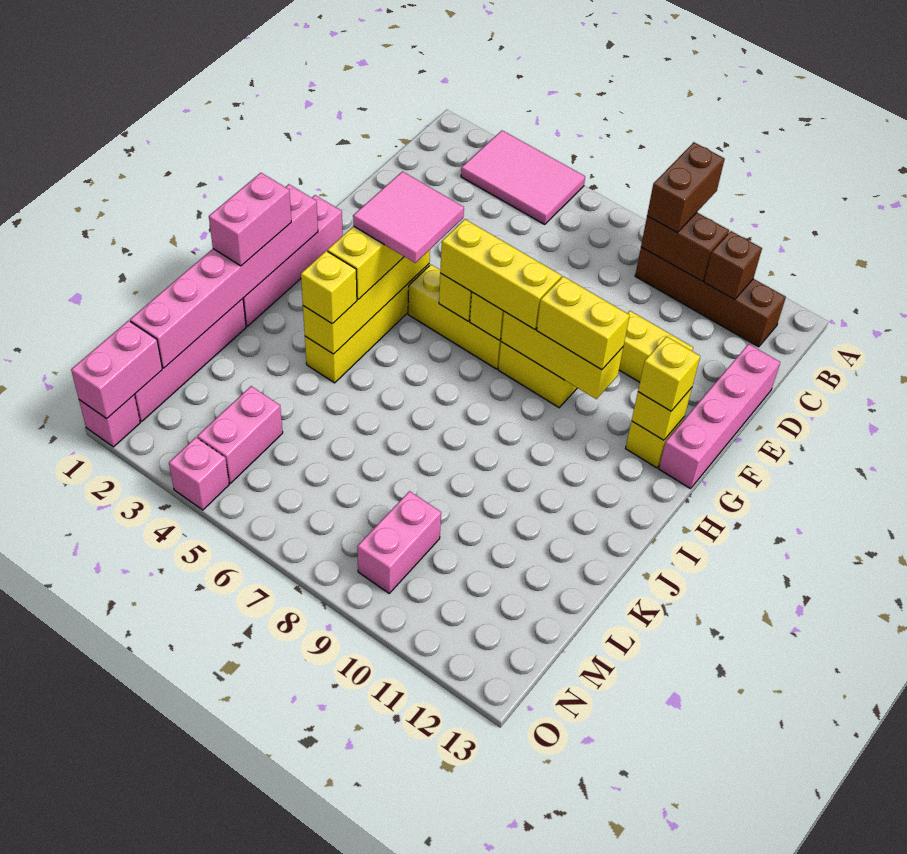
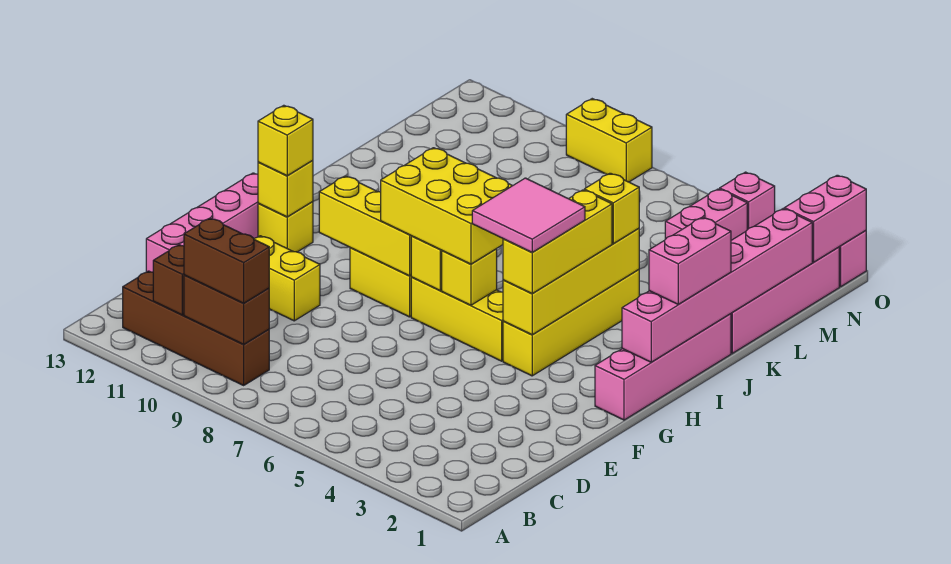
pink 2x3 tile [461,131,585,224] -> none
brown 1x2 brick [647,142,725,233] -> brown 1x2 brick turned to [184,218,269,303]
yellow 1x3 brick [440,219,561,330] -> yellow 2x3 brick [381,148,512,264]
yellow 1x2 brick [537,276,630,370] -> yellow 1x2 brick moved to [566,99,652,182]
pink 1x2 brick [357,491,441,593] -> none

